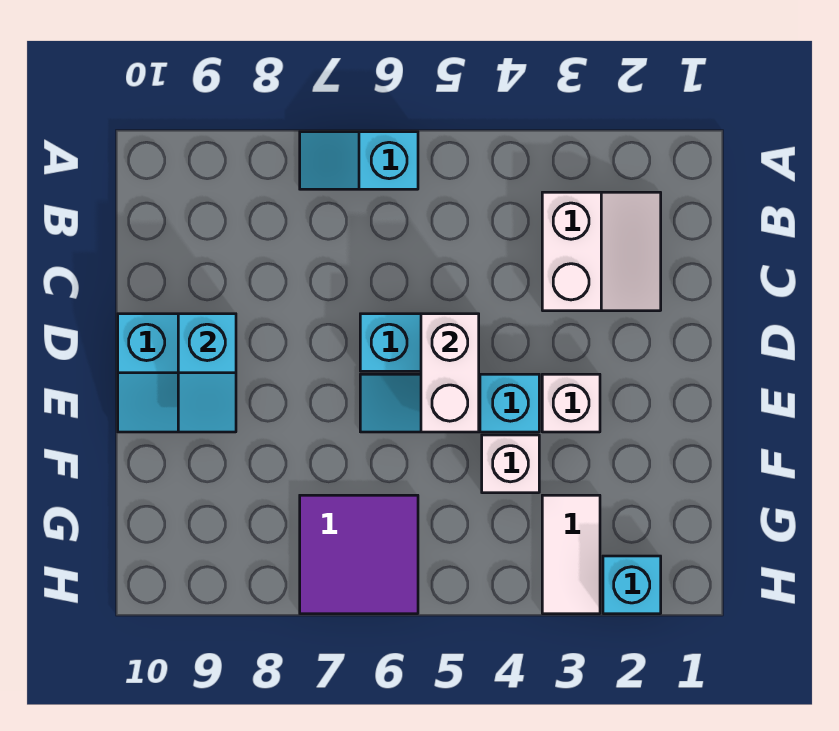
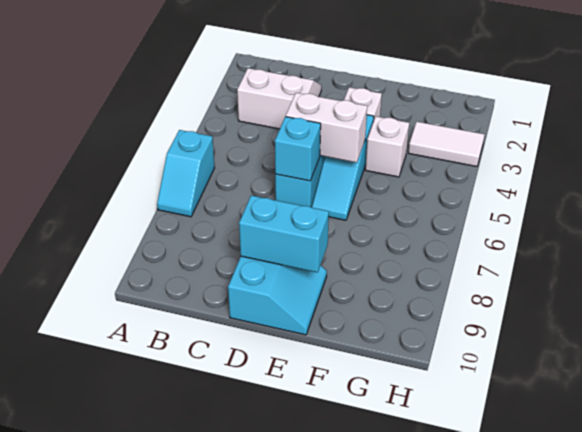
cyan 1x2 slope [178,314,236,432] -> cyan 1x2 brick [239,195,329,273]
purple 2x2 tile [300,495,418,614] -> none
cyan 1x1 brick [603,556,661,614] -> cyan 1x1 brick moved to [275,117,321,181]

